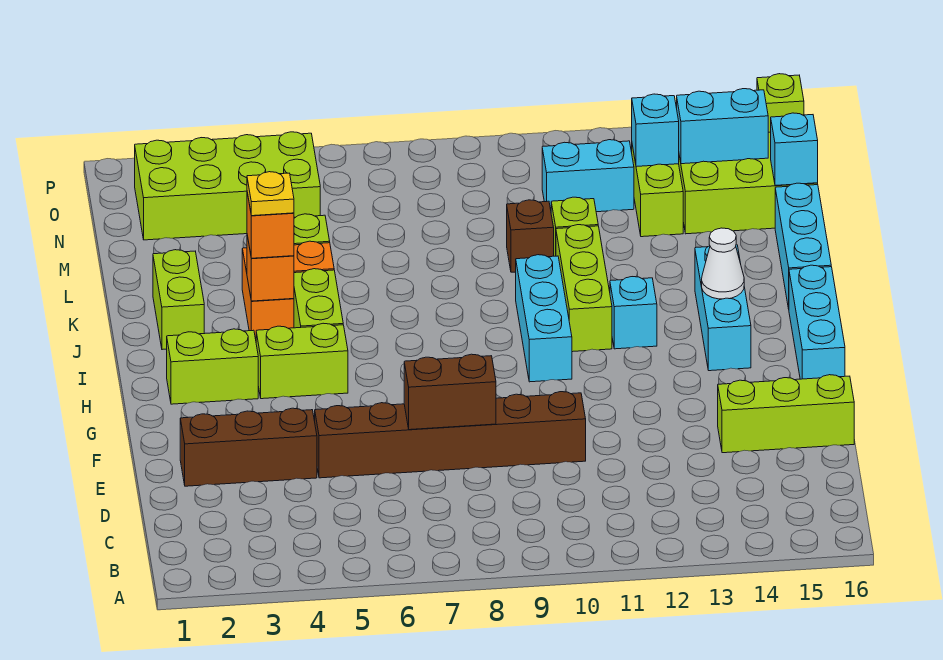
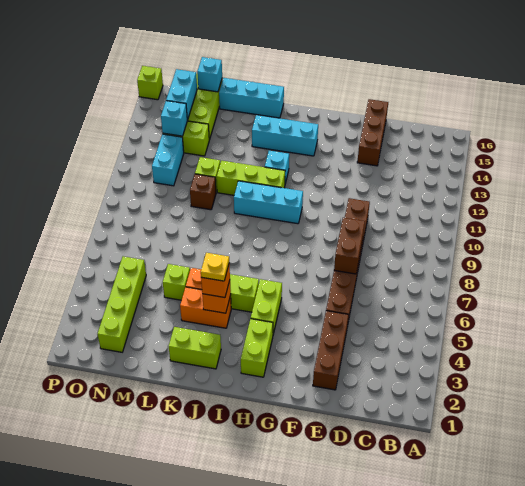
lime 1x3 brick [718,375,854,453] -> brown 1x3 brick [357,99,388,166]
cyan 1x3 brick [789,265,845,379] -> none
white 1x1 cone [702,228,744,299] -> none
lime 2x4 brick [135,132,320,240] -> lime 1x4 brick [98,256,146,352]

